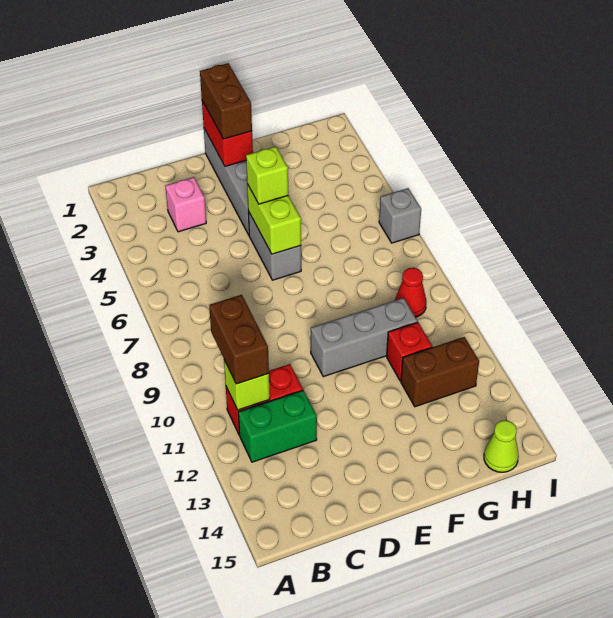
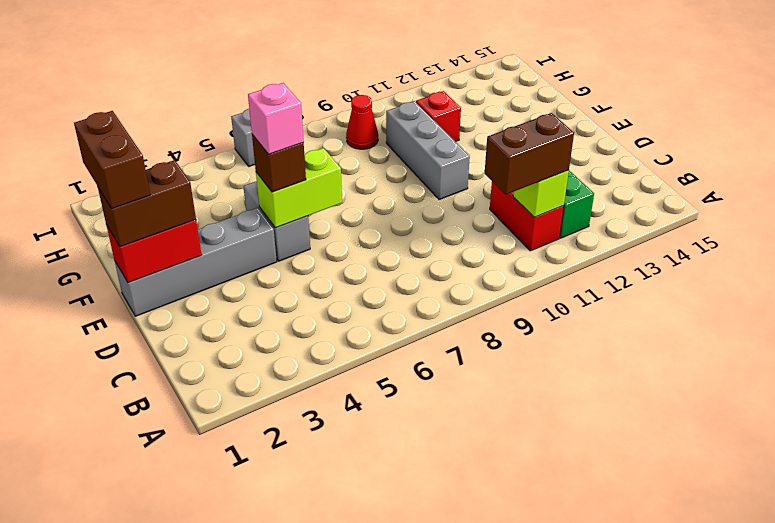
pink 1x1 brick [165,177,206,232] -> pink 1x1 brick moved to [248,83,304,154]
grey 1x2 brick [248,211,301,280] -> grey 1x2 brick turned to [243,181,310,261]
lime 1x1 brick [246,146,288,204] -> brown 1x1 brick [252,135,306,192]
brown 1x2 brick [401,337,479,407] -> brown 1x2 brick moved to [74,111,150,209]
lime 1x1 cone [484,420,519,472] -> none

